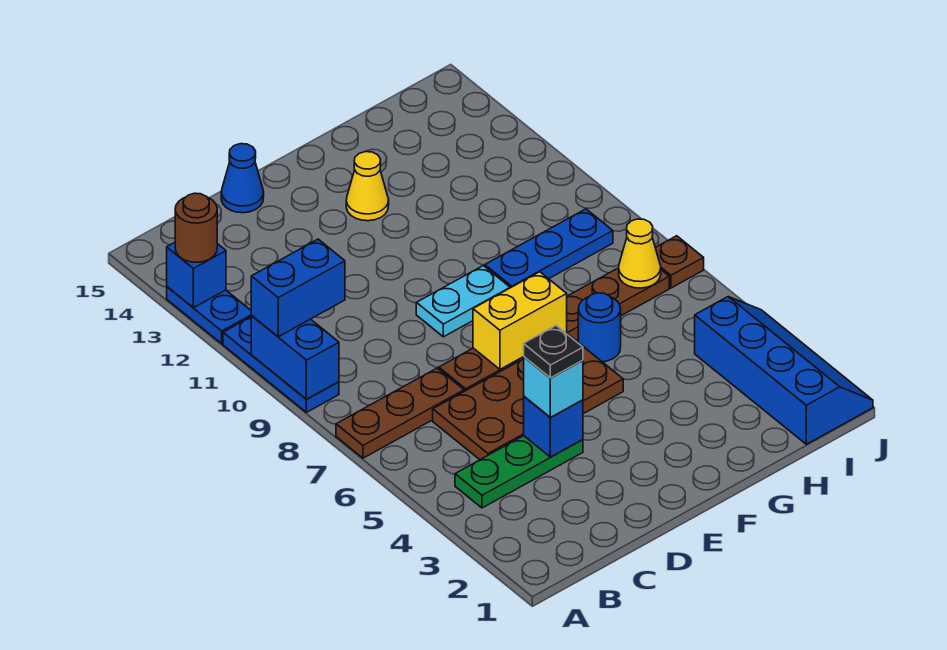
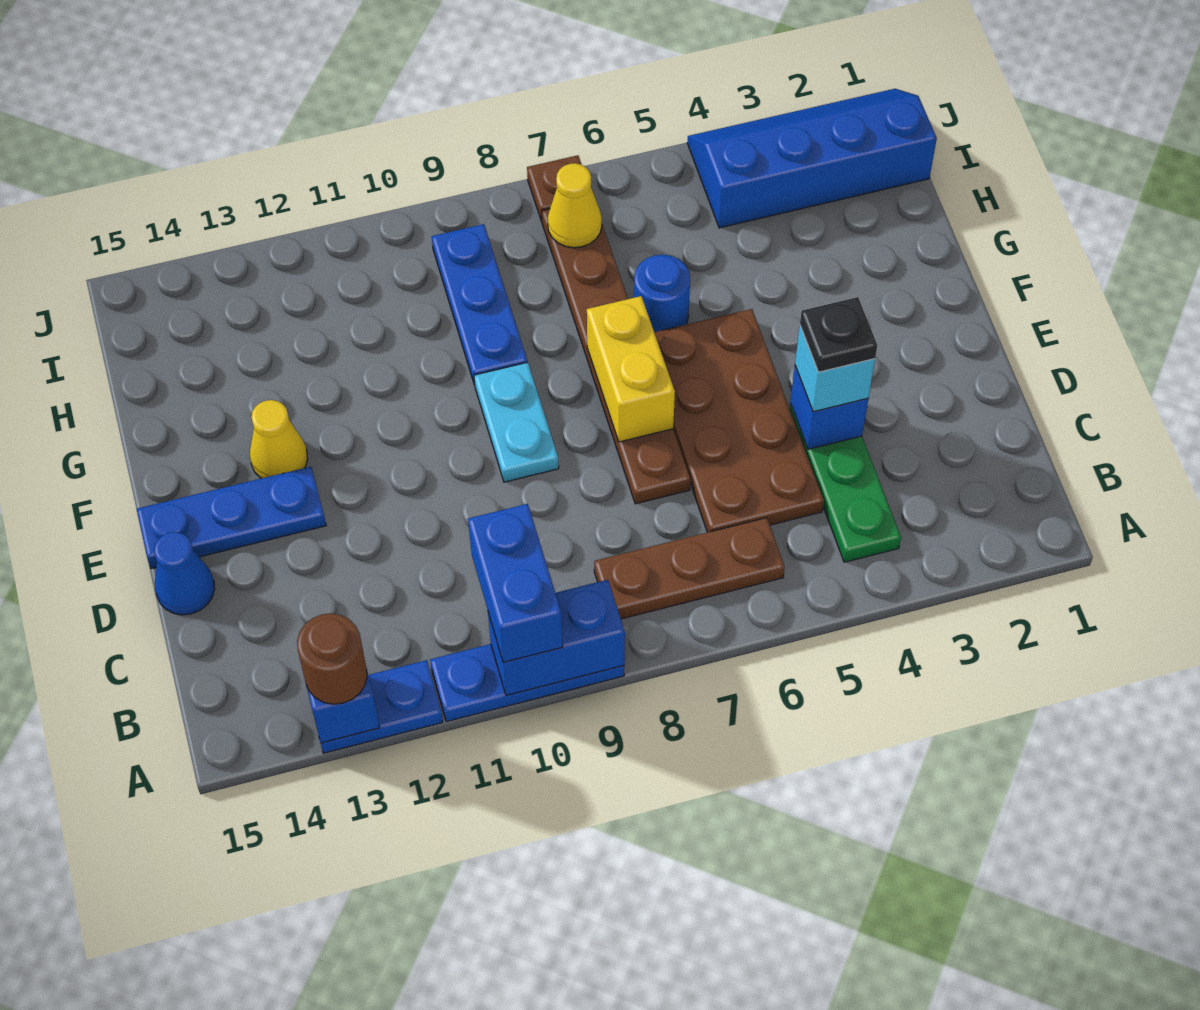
brown 1x3 plate [336,368,464,458] -> brown 1x3 plate turned to [594,518,785,619]
none -> blue 1x3 plate [137,467,326,569]

